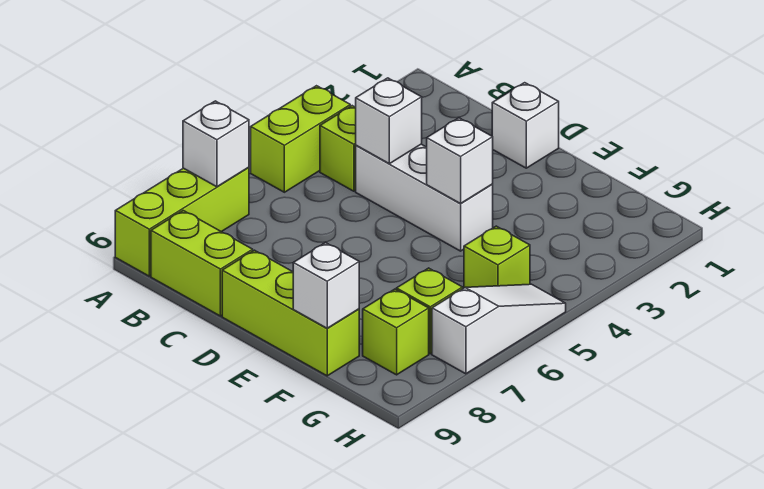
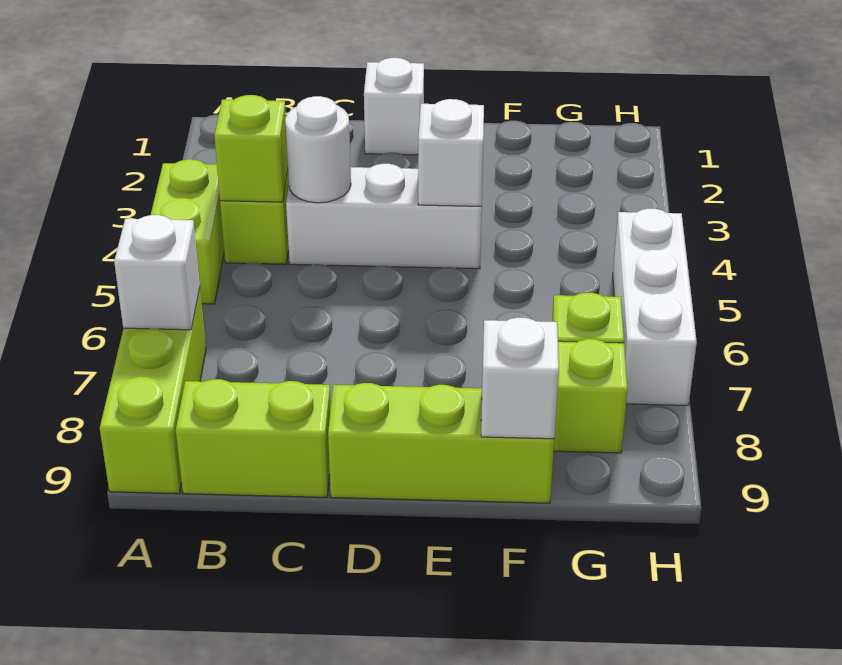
white 1x1 brick [356,78,422,164] -> white 1x1 round brick [285,96,351,203]
lime 1x1 brick [464,226,530,288] -> lime 1x1 brick moved to [214,95,288,202]
white 1x3 slope [432,284,566,374] -> white 1x3 brick [613,209,697,405]

